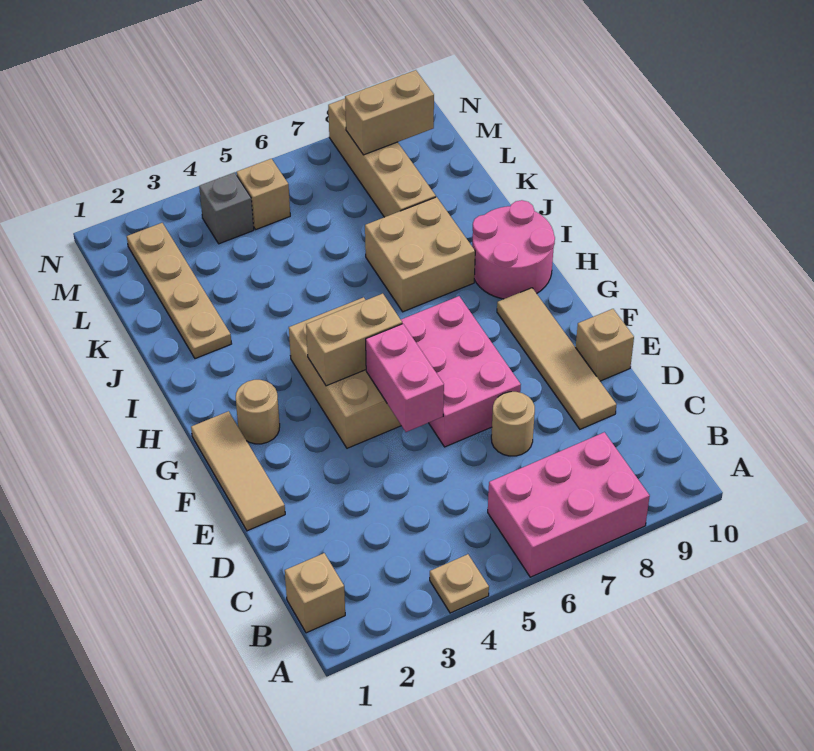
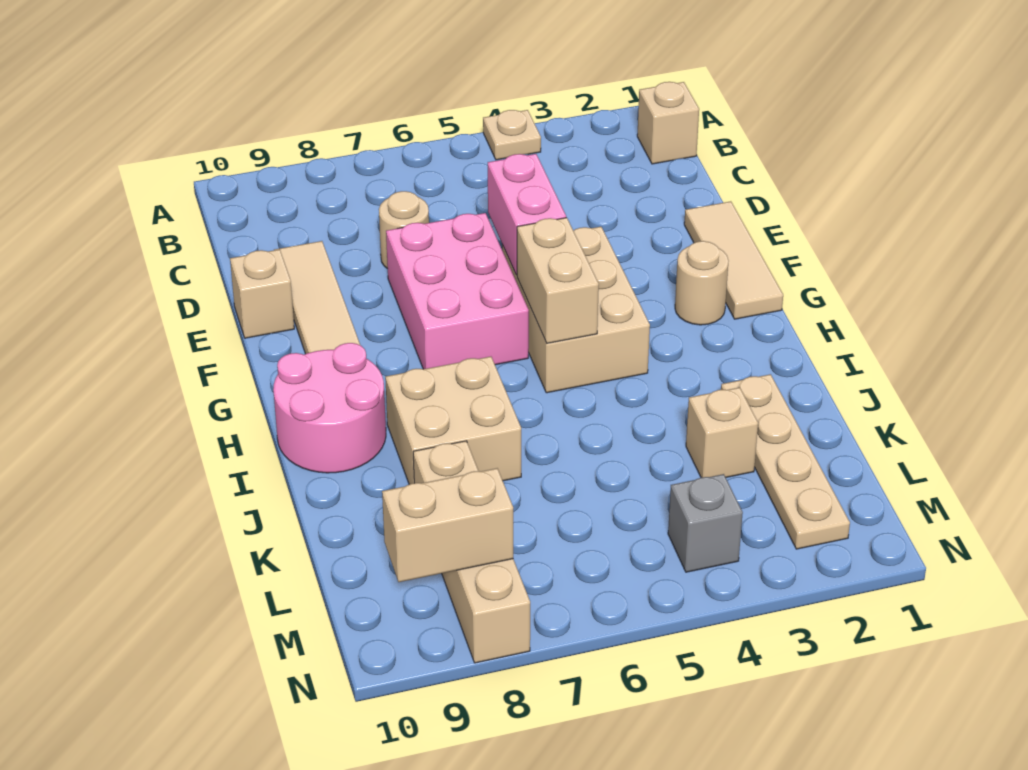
pink 2x3 brick [488,432,650,577] -> none
tan 1x2 brick [306,294,402,386] -> tan 1x2 brick turned to [517,218,599,343]
tan 1x1 brick [237,159,290,229] -> tan 1x1 brick moved to [686,387,758,477]

